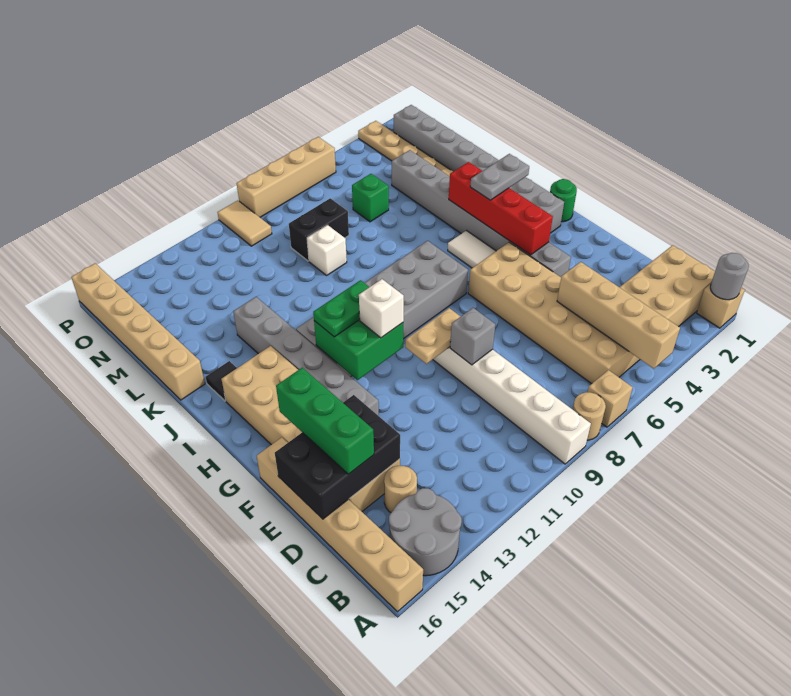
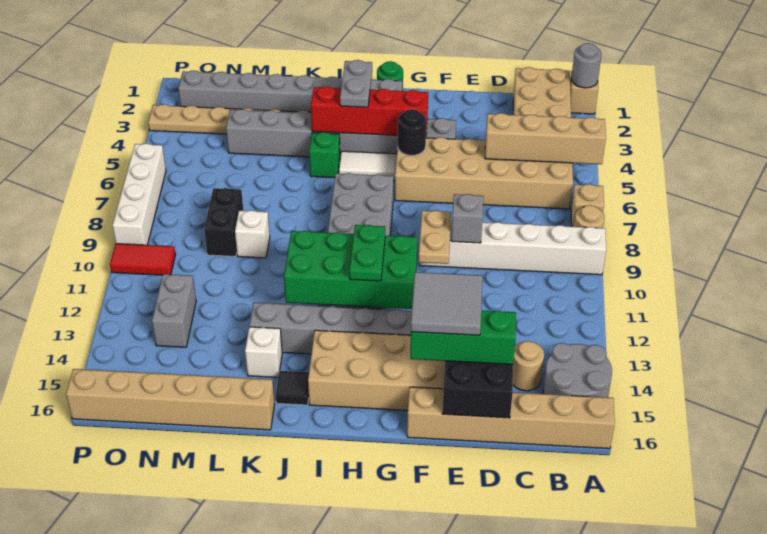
none -> grey 2x2 tile [411,272,482,335]
none -> black 1x1 round brick [397,109,426,156]
green 2x2 brick [314,320,403,380] -> green 2x4 brick [284,231,418,309]
white 1x1 brick [359,279,404,338] -> white 1x1 brick moved to [245,327,282,377]
green 1x1 brick [352,174,389,222] -> green 1x1 brick moved to [309,132,340,178]
none -> grey 1x2 brick [152,274,196,347]
tan 1x2 tile [217,200,272,246] -> red 1x2 tile [110,244,176,275]
tan 1x4 brick [236,137,336,217] -> white 1x4 brick [113,143,166,245]

